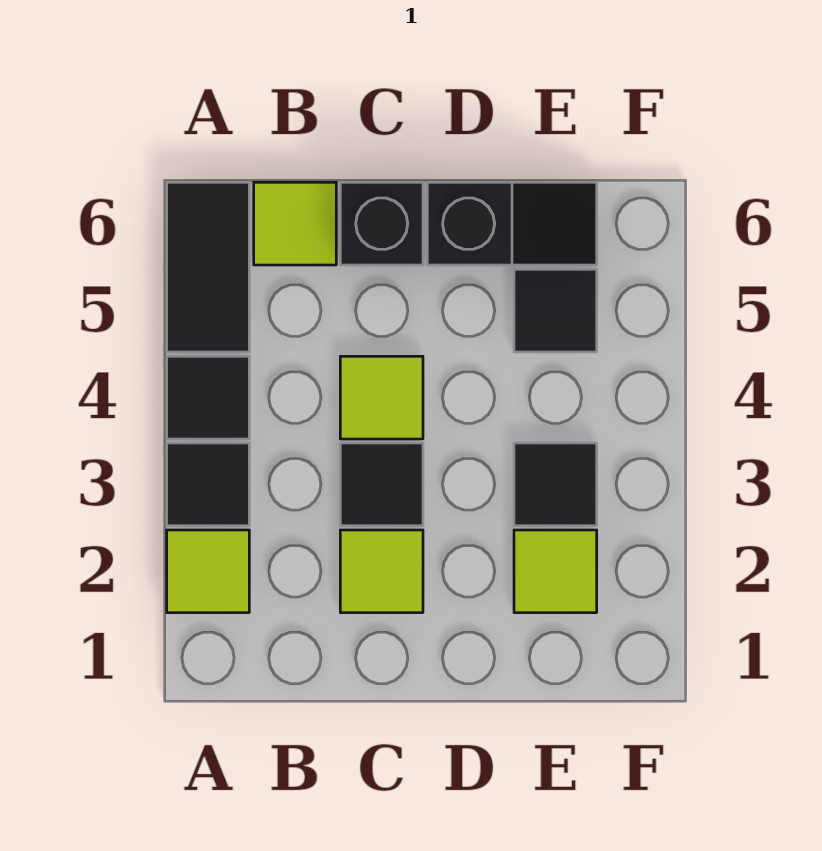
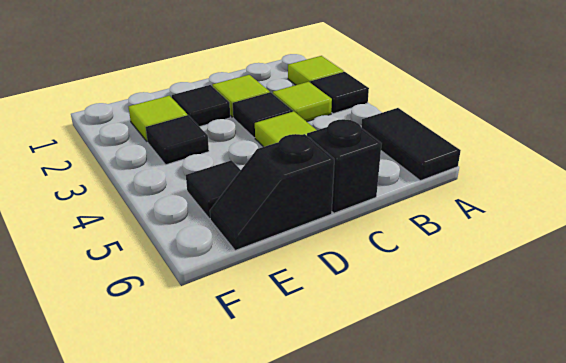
black 1x1 tile [167,356,249,439] -> black 1x1 tile moved to [172,85,230,127]
lime 1x1 tile [254,182,336,265] -> lime 1x1 tile moved to [273,82,332,122]

